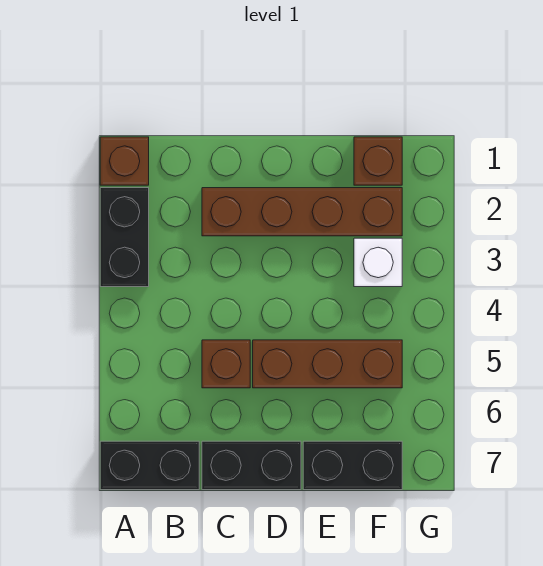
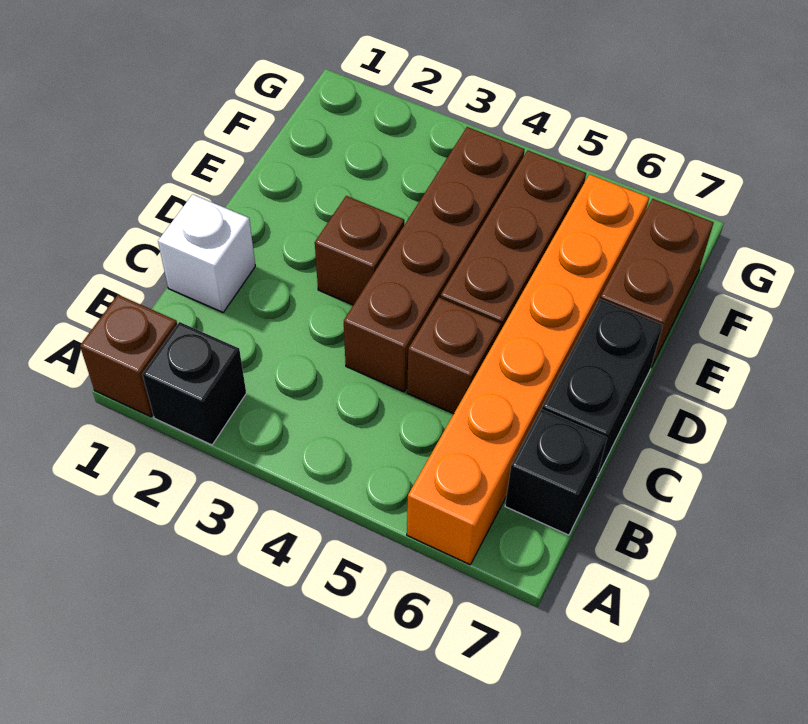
black 1x2 brick [100,188,149,287] -> black 1x1 brick [143,322,246,445]
none -> orange 1x6 brick [407,174,649,565]
black 1x2 brick [100,441,199,490] -> black 1x1 brick [505,409,607,535]
brown 1x4 brick [202,188,402,236] -> brown 1x4 brick moved to [344,127,525,392]
black 1x2 brick [303,441,402,490] -> brown 1x2 brick [600,199,714,367]
brown 1x1 brick [354,137,402,185] -> brown 1x1 brick moved to [315,196,404,305]
white 1x1 brick [354,238,402,287] -> white 1x1 brick moved to [158,194,255,312]

